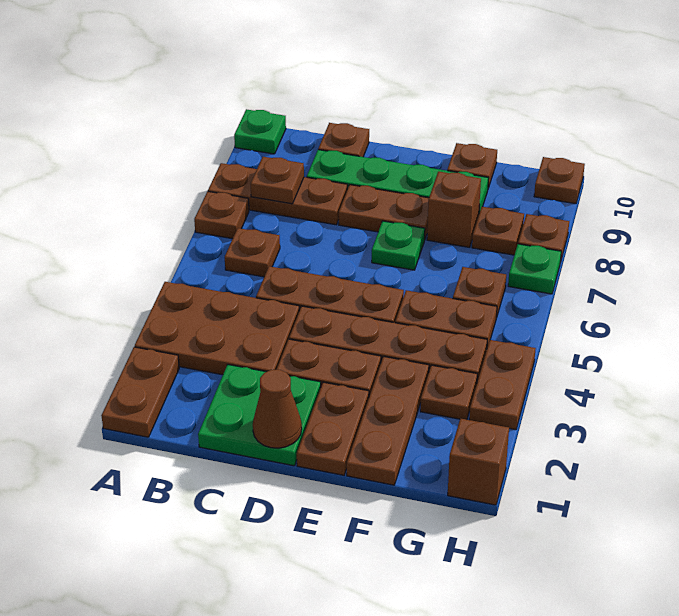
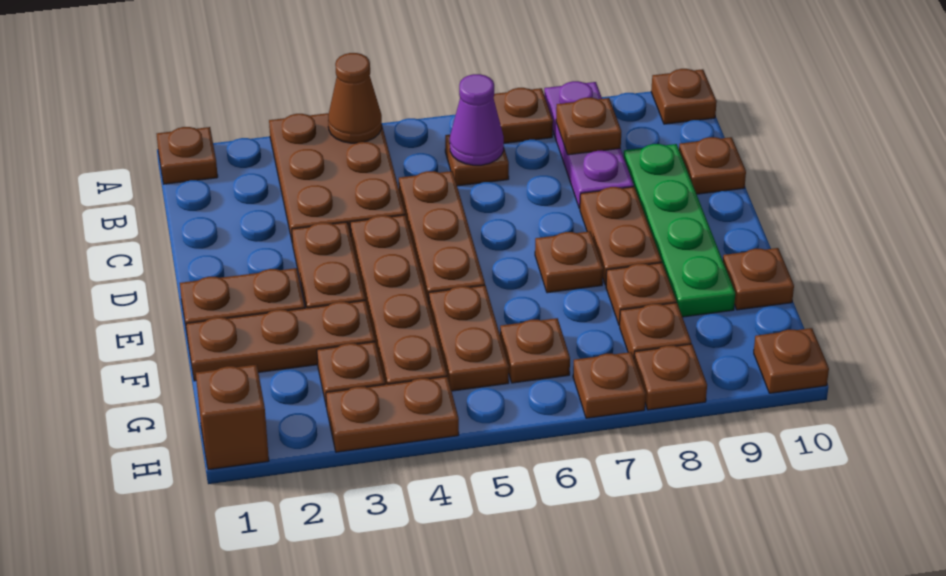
brown 1x2 plate [101,347,179,437] -> brown 1x1 plate [157,127,218,184]
brown 1x3 plate [208,163,347,225] -> purple 1x3 plate [544,81,634,209]
green 1x1 plate [234,109,286,154] -> brown 1x1 plate [651,69,717,124]
none -> purple 1x1 cone [450,74,504,165]
green 2x2 plate [198,365,321,466] -> none
brown 1x1 cone [253,370,302,448] -> brown 1x1 cone moved to [328,53,382,143]
green 1x1 plate [372,221,425,270] -> brown 1x1 plate [535,231,603,293]
brown 1x1 brick [427,172,481,247] -> brown 1x1 plate [606,263,676,325]
green 1x1 plate [508,244,561,294] -> brown 1x1 plate [573,352,646,418]

